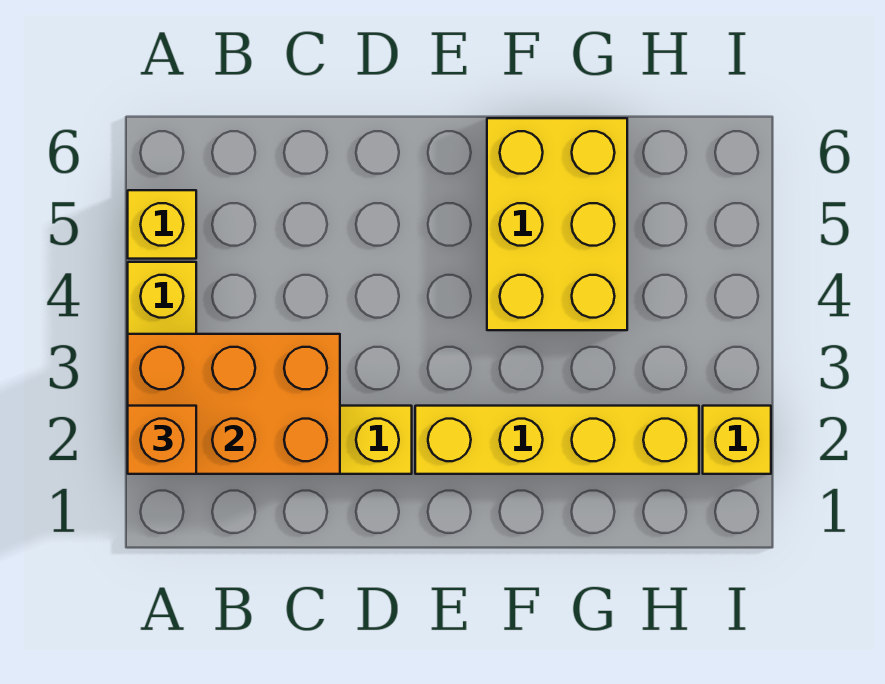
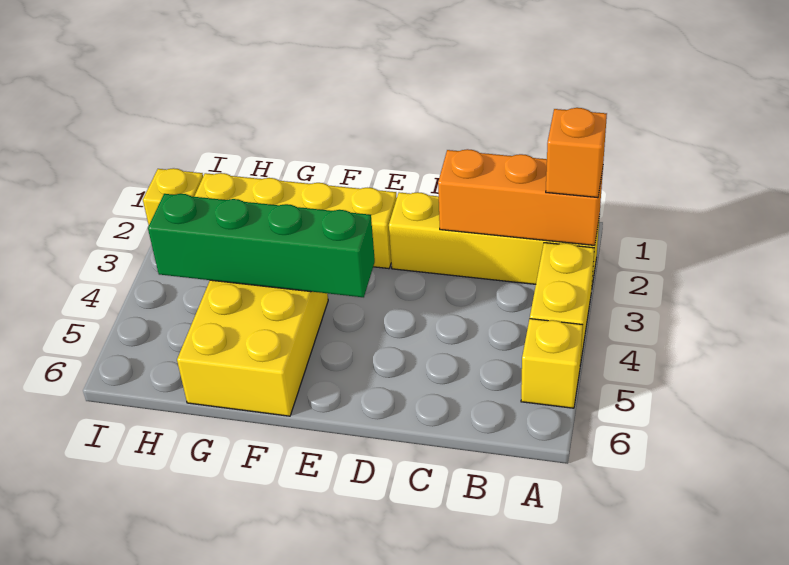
orange 2x3 brick [128,334,340,474] -> orange 1x3 brick [438,149,603,245]
none -> green 1x4 brick [148,194,375,297]

